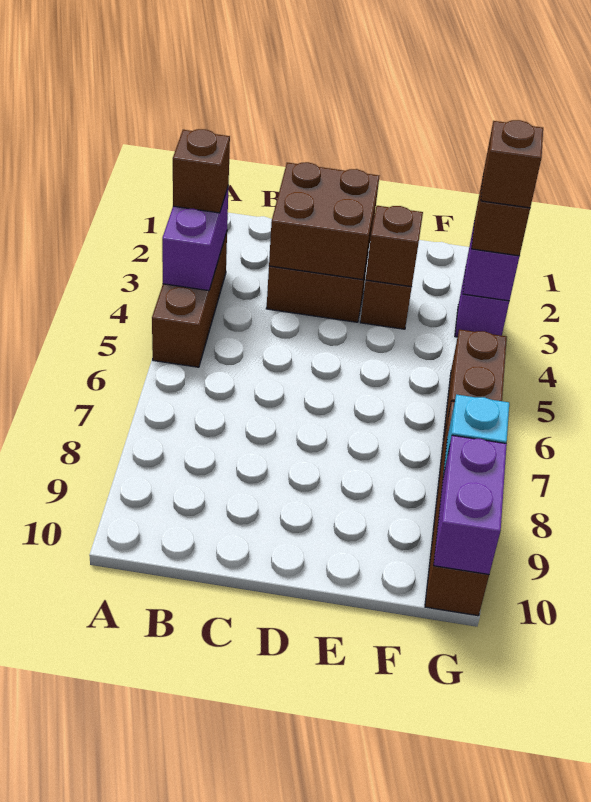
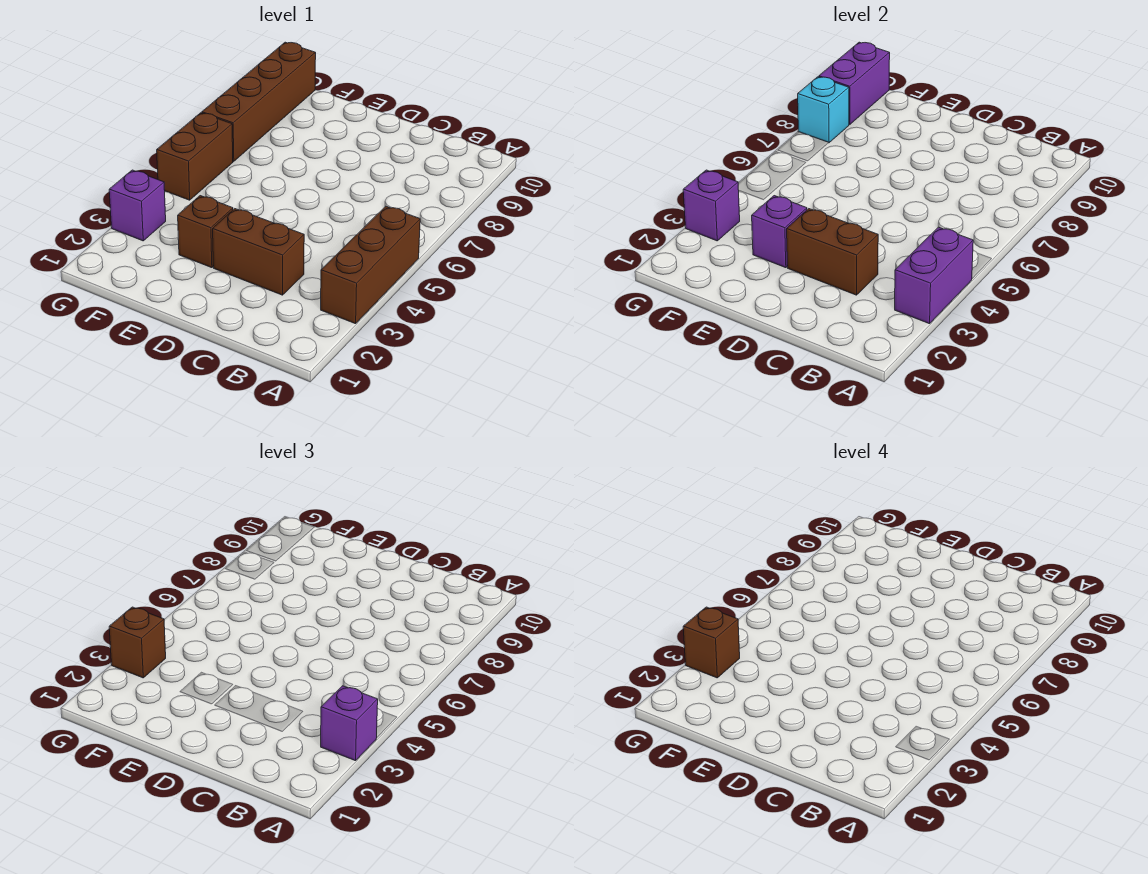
brown 1x1 brick [173,129,230,213] -> purple 1x1 brick [321,686,378,761]
brown 2x2 brick [269,162,379,280] -> brown 1x2 brick [787,209,878,295]
brown 1x1 brick [366,206,423,287] -> purple 1x1 brick [752,196,807,268]

